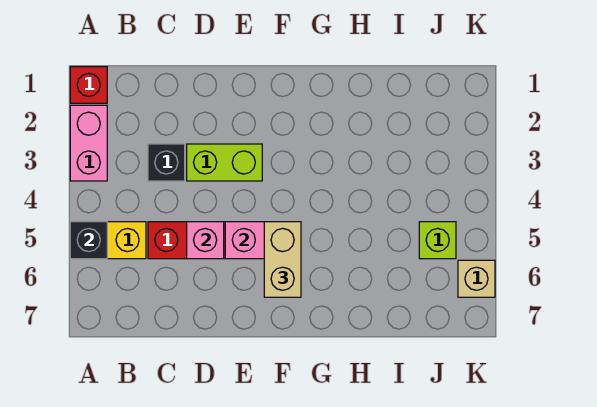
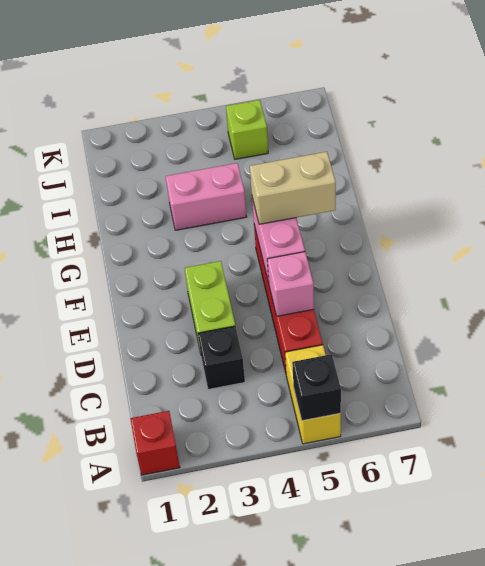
pink 1x2 brick [70,105,107,181] -> pink 1x2 brick moved to [166,163,246,230]
tan 1x1 brick [458,260,495,297] -> none

